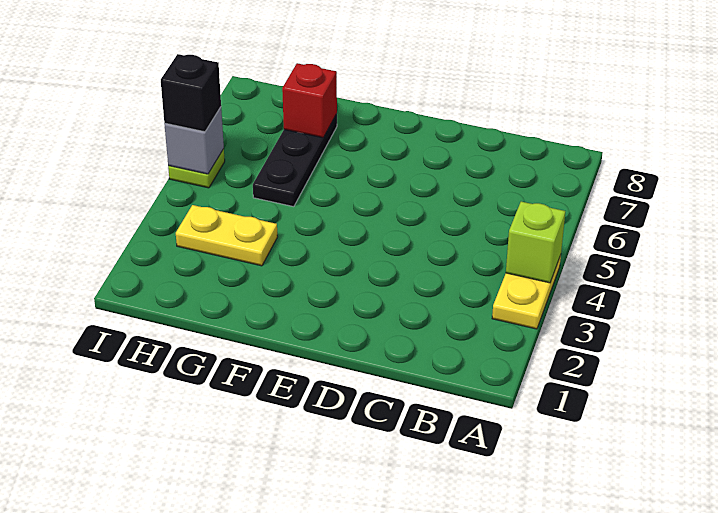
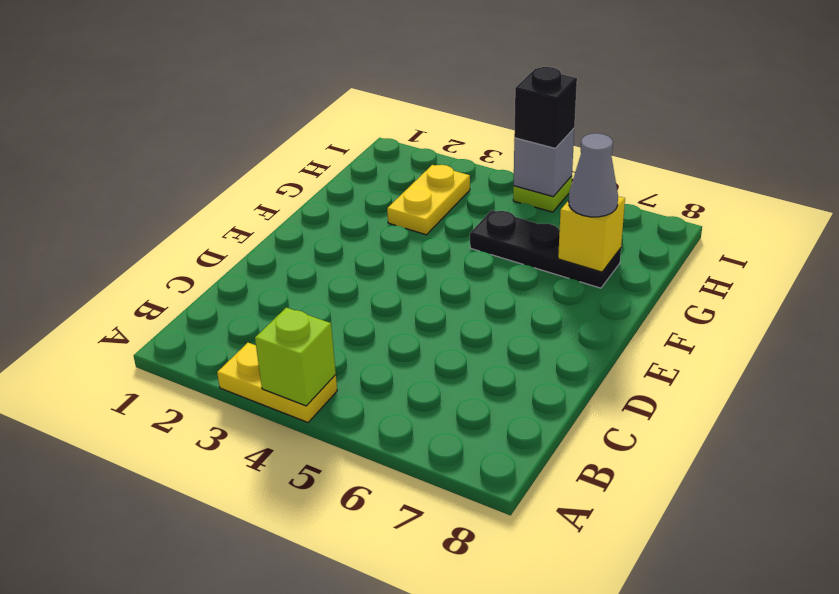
red 1x1 brick [282,63,337,138] -> yellow 1x1 brick [558,196,625,272]
none -> grey 1x1 cone [569,133,618,217]

